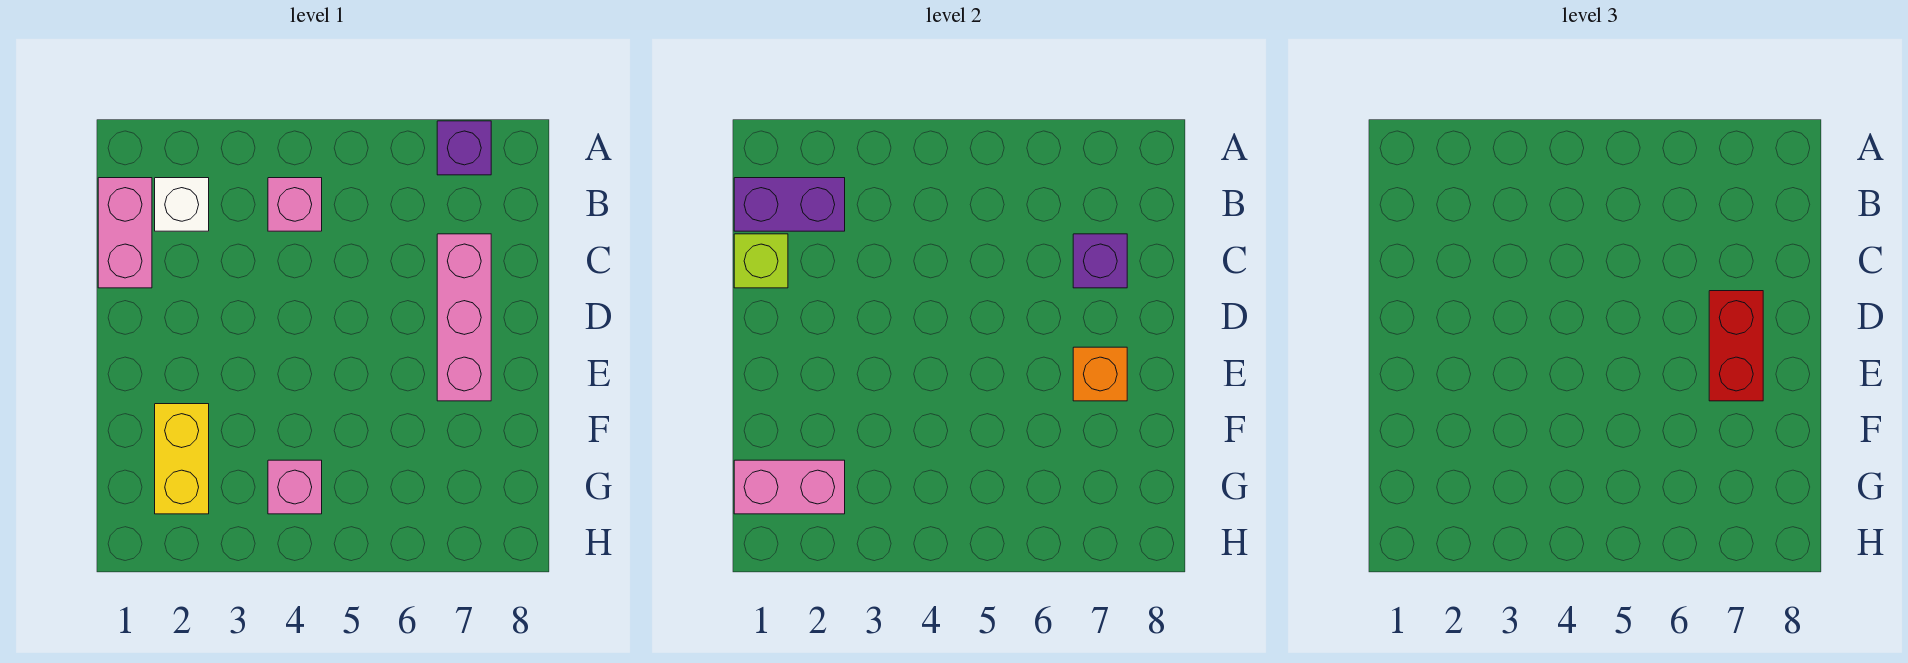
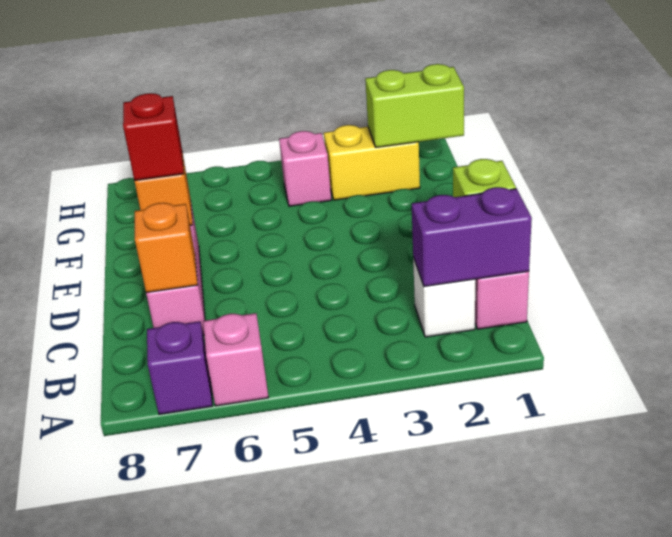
pink 1x1 brick [268,178,322,231] -> pink 1x1 brick moved to [203,313,269,406]
purple 1x1 brick [1073,234,1127,288] -> orange 1x1 brick [135,203,198,293]
red 1x2 brick [1709,291,1763,401] -> red 1x1 brick [123,93,184,181]
yellow 1x2 brick [155,404,209,514] -> yellow 1x2 brick turned to [324,125,420,200]
pink 1x2 brick [734,460,845,514] -> lime 1x2 brick [365,64,464,147]

